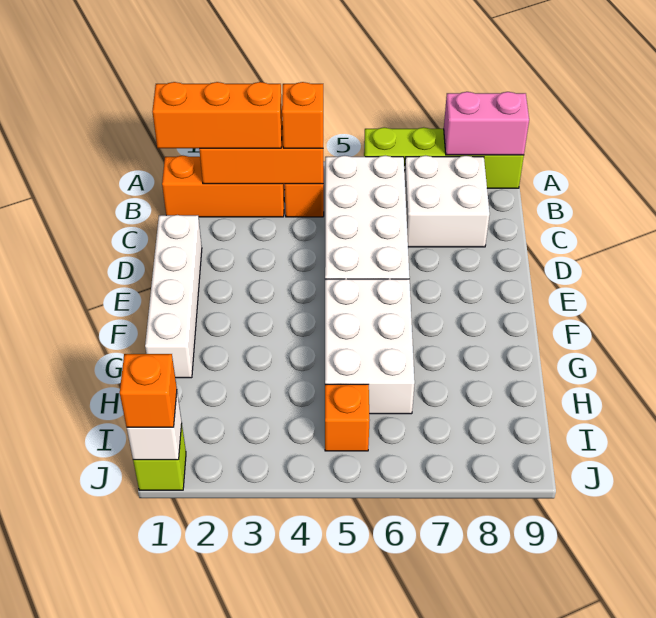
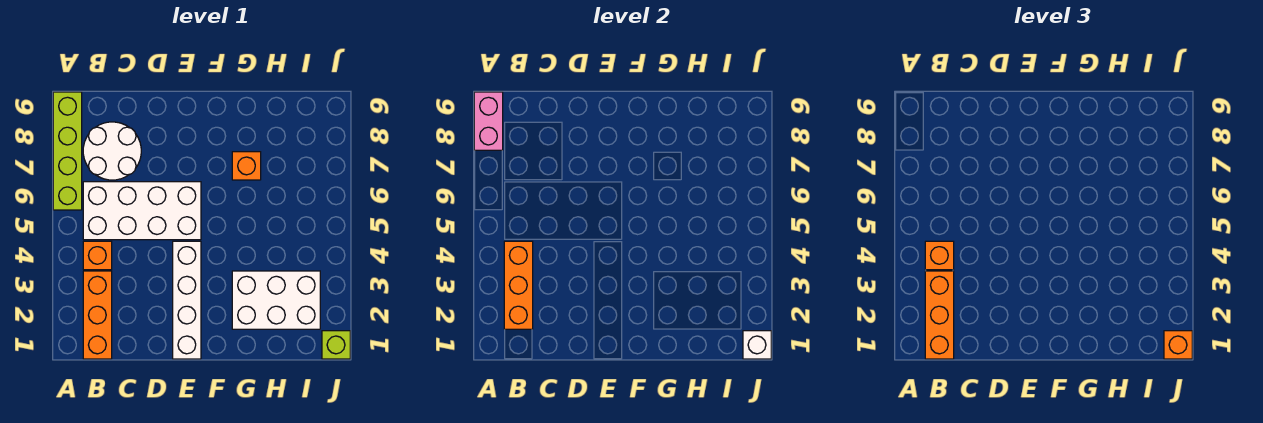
white 2x2 brick [405,155,490,247] -> white 2x2 round brick [83,122,141,180]
white 1x4 brick [145,215,202,378] -> white 1x4 brick turned to [173,241,201,359]
white 2x3 brick [325,279,415,414] -> white 2x3 brick moved to [232,271,320,329]
orange 1x1 brick [325,384,370,451] -> orange 1x1 brick moved to [232,152,261,180]

